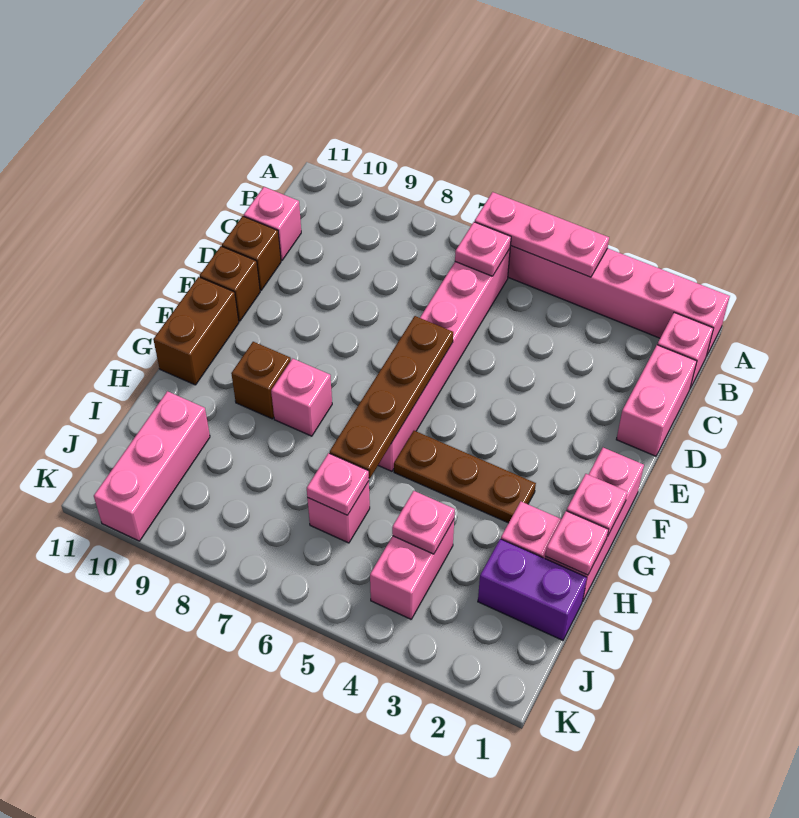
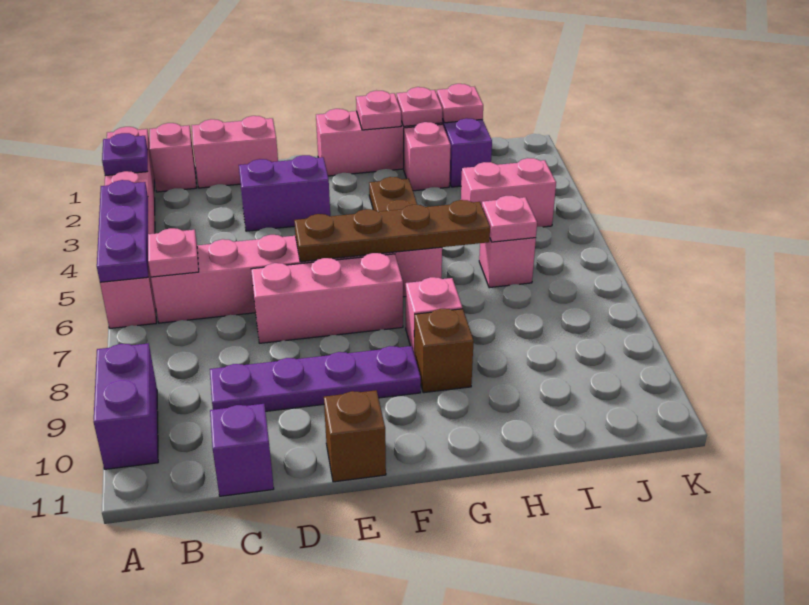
none -> purple 1x1 plate [102,133,148,176]
pink 1x3 plate [475,192,609,277] -> purple 1x3 plate [97,180,148,282]
none -> purple 1x2 brick [94,343,158,469]
none -> purple 1x4 plate [210,346,421,411]
pink 1x1 brick [244,187,301,261] -> purple 1x1 brick [210,404,274,496]
none -> purple 1x2 brick [239,155,330,231]
brown 1x1 brick [222,216,281,290] -> none
brown 1x2 brick [153,277,239,385] -> none
pink 1x1 plate [392,491,455,554] -> pink 1x1 plate moved to [437,84,483,123]
pink 1x3 brick [94,391,210,541] -> pink 1x3 brick moved to [251,253,403,343]

